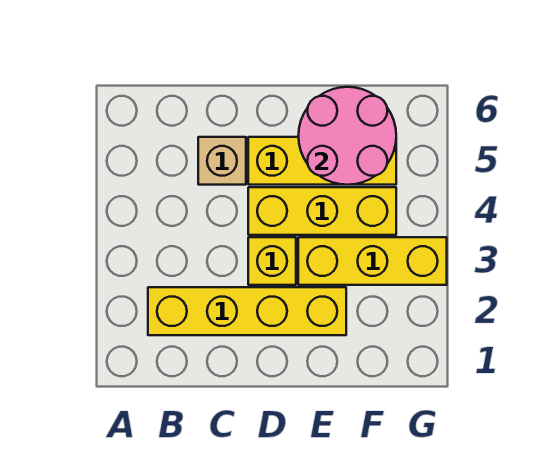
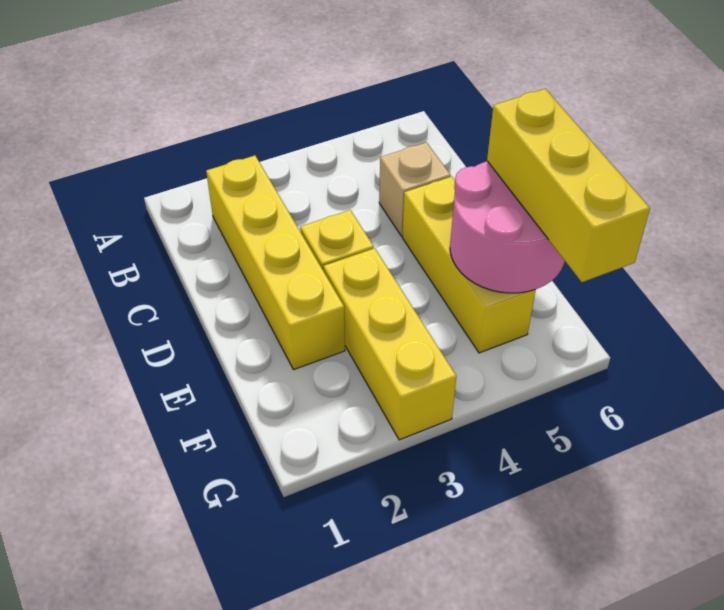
yellow 1x3 brick [248,187,396,235] -> yellow 1x3 brick moved to [487,89,650,282]

